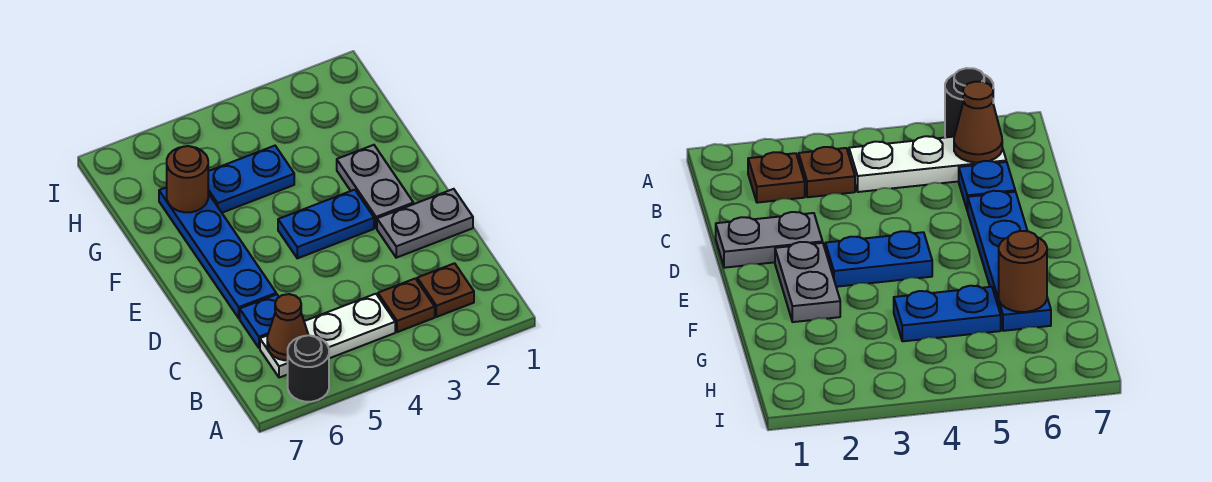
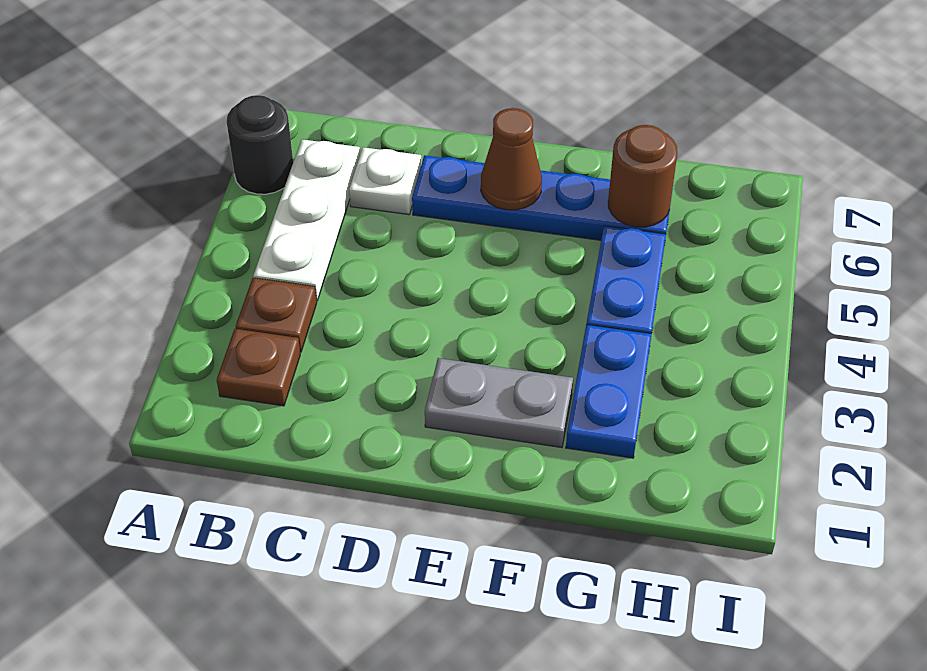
brown 1x1 cone [267,294,308,360] -> brown 1x1 cone moved to [481,108,542,210]
blue 1x1 plate [240,294,279,348] -> white 1x1 plate [349,147,421,215]
grey 1x2 plate [377,189,473,258] -> none
blue 1x2 plate [278,190,374,258] -> blue 1x2 plate moved to [566,325,651,458]

